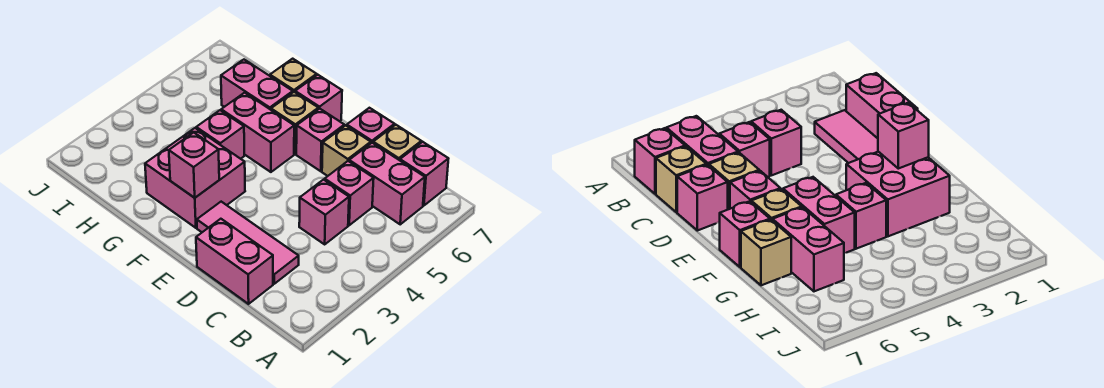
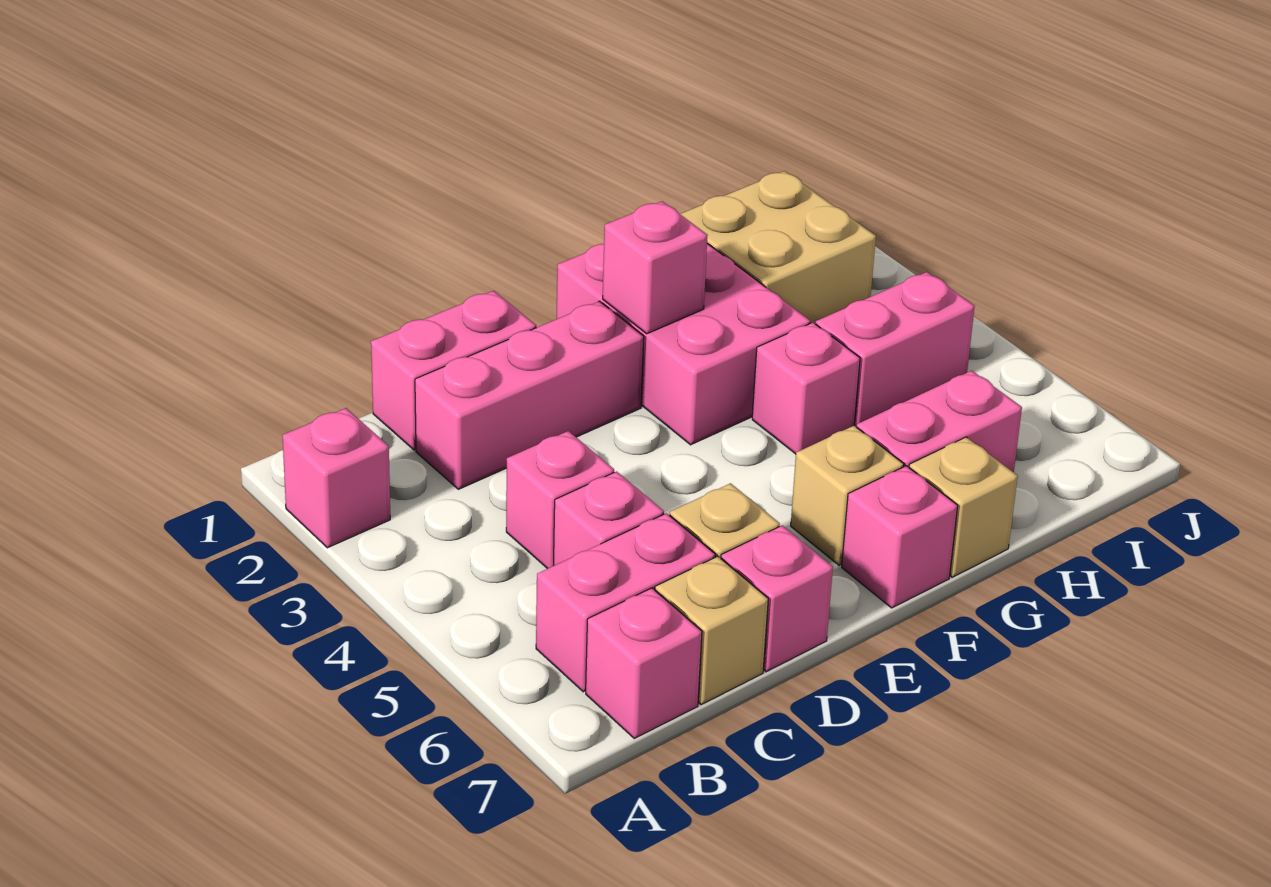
pink 1x3 tile [197,202,299,284] -> pink 1x3 brick [415,301,644,489]
pink 1x1 brick [296,109,344,171] -> pink 1x1 brick moved to [282,408,390,548]
pink 2x2 brick [145,128,245,228] -> pink 2x3 brick [557,244,811,445]
pink 1x2 brick [221,93,294,172] -> pink 1x2 brick moved to [816,272,975,427]
none -> tan 2x2 brick [680,171,876,324]

